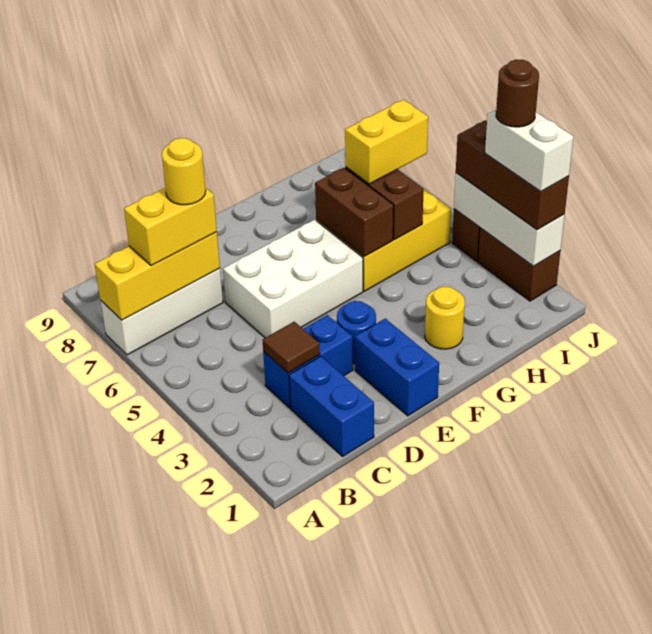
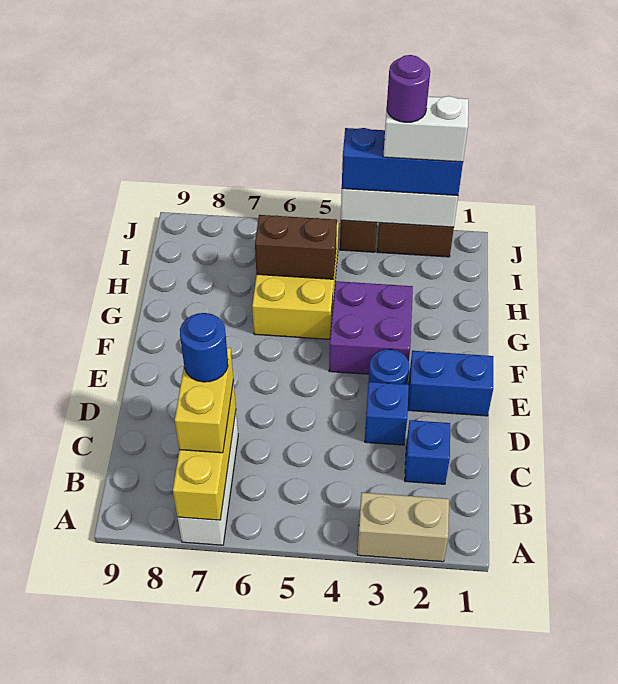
none -> tan 1x2 brick [357,493,449,562]
blue 1x2 brick [289,356,374,456] -> blue 1x1 brick [405,420,450,484]
blue 1x2 brick [263,315,353,408] -> blue 1x1 brick [365,382,409,445]
brown 1x1 tile [263,322,320,373] -> none
yellow 1x1 round brick [162,138,206,205] -> blue 1x1 round brick [180,313,228,382]
white 2x3 brick [223,220,363,338] -> none
none -> purple 2x2 brick [329,281,413,374]
yellow 1x1 round brick [425,287,465,349] -> none
brown 1x2 brick [315,168,394,256] -> none
yellow 1x2 brick [345,100,428,184] -> none
brown 1x3 brick [456,120,569,230] -> blue 1x3 brick [342,128,463,196]
brown 1x1 round brick [496,60,539,127] -> purple 1x1 round brick [387,55,430,122]

